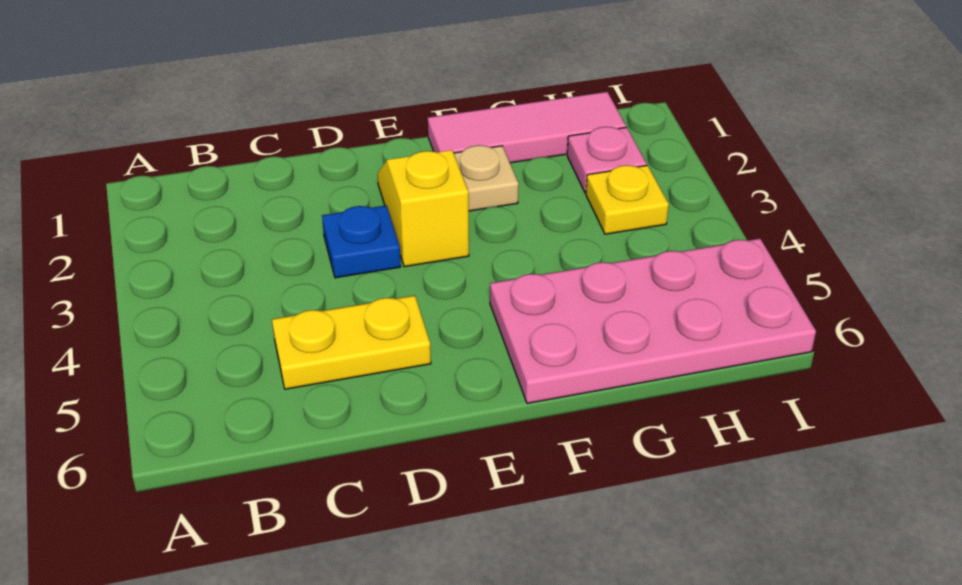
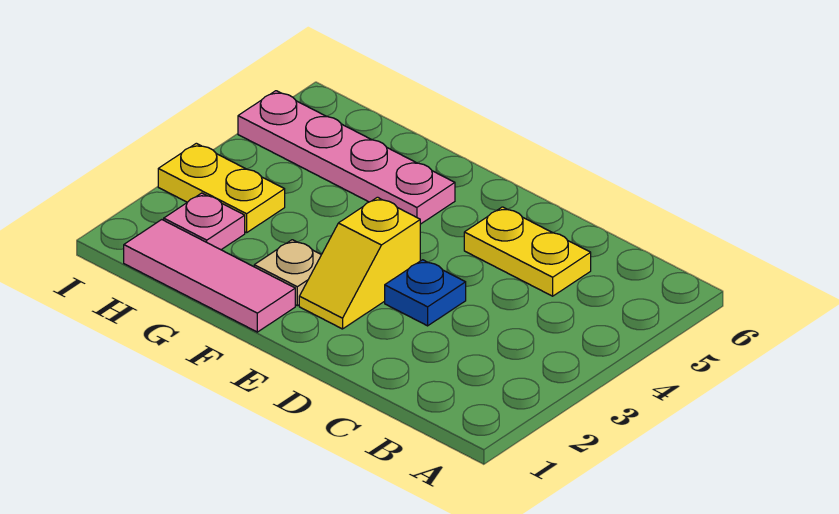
pink 2x4 plate [490,239,816,403] -> pink 1x4 plate [238,91,455,224]
yellow 1x1 plate [586,165,669,234] -> yellow 1x2 plate [158,143,285,233]

